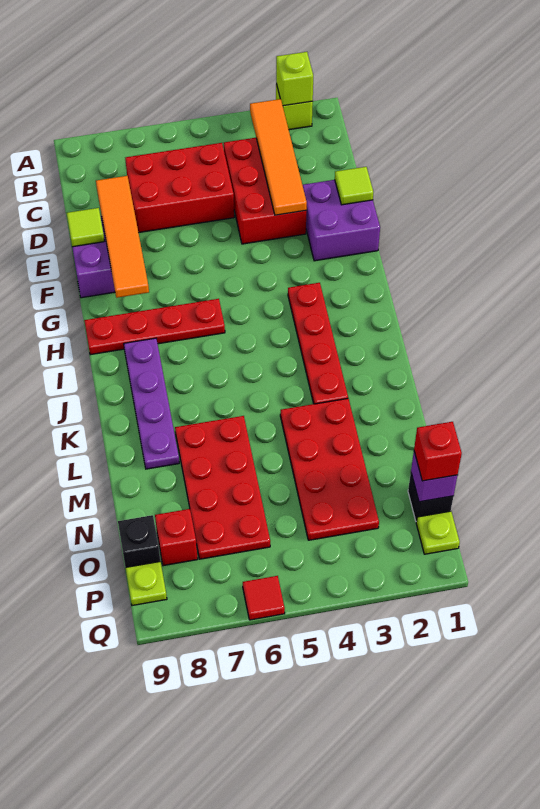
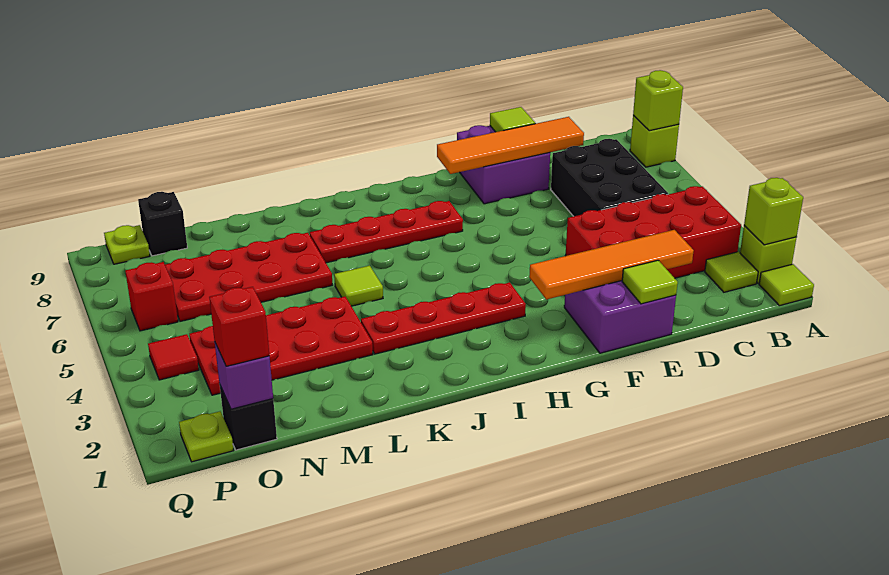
none -> lime 1x1 tile [759,264,814,306]
none -> lime 1x1 brick [630,116,679,167]
none -> lime 1x1 brick [633,70,683,131]
none -> lime 1x1 tile [705,252,758,292]
orange 1x4 tile [250,99,307,215] -> orange 1x4 tile moved to [529,230,694,299]
red 2x3 brick [224,138,306,244] -> red 2x4 brick [566,186,741,278]
red 2x3 brick [125,143,234,233] -> black 2x3 brick [551,139,668,216]
red 1x4 plate [84,299,225,355] -> red 1x4 plate turned to [310,201,463,263]
purple 1x4 plate [124,338,179,469] -> none
none -> lime 1x1 tile [334,266,383,306]
red 1x1 brick [155,509,198,566] -> red 1x1 brick moved to [125,262,178,331]
red 1x1 tile [243,576,285,620] -> red 1x1 tile moved to [148,334,199,380]

